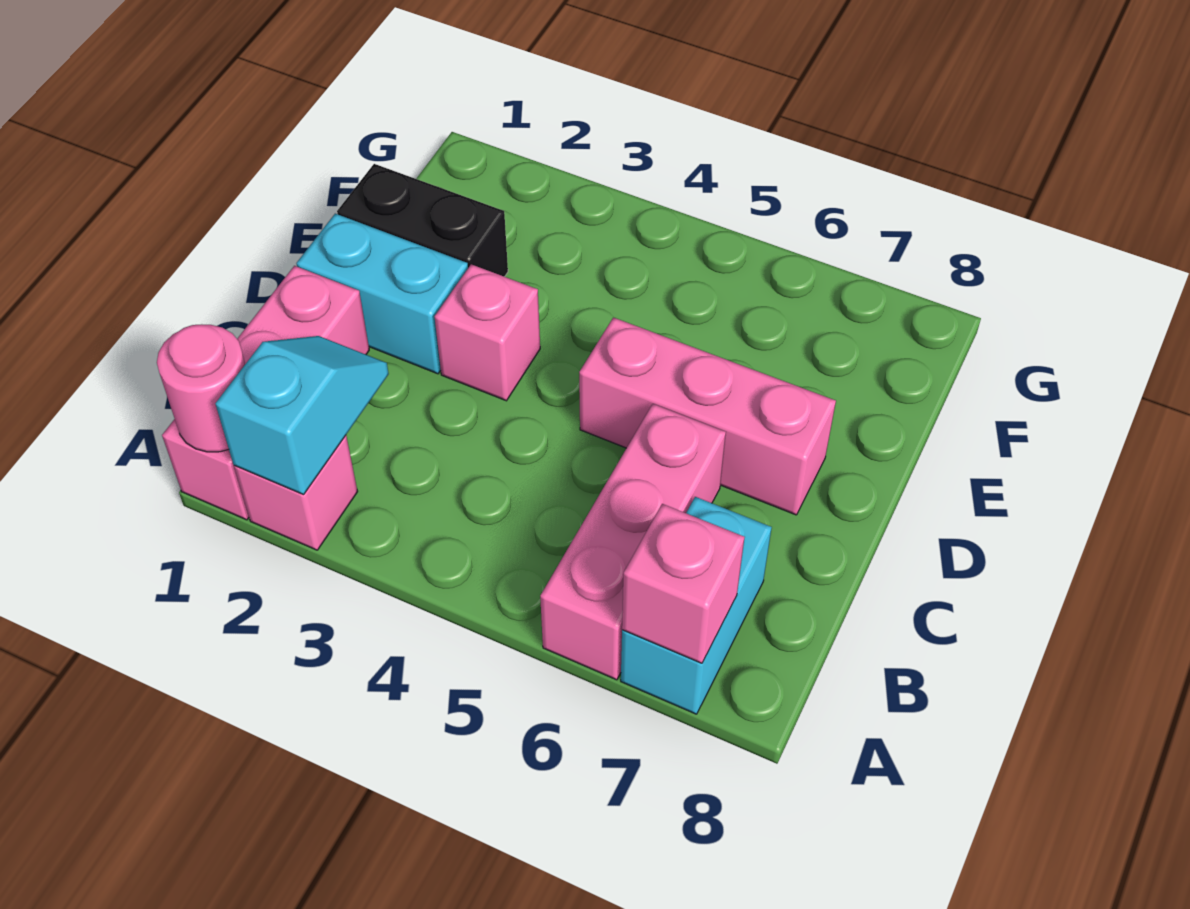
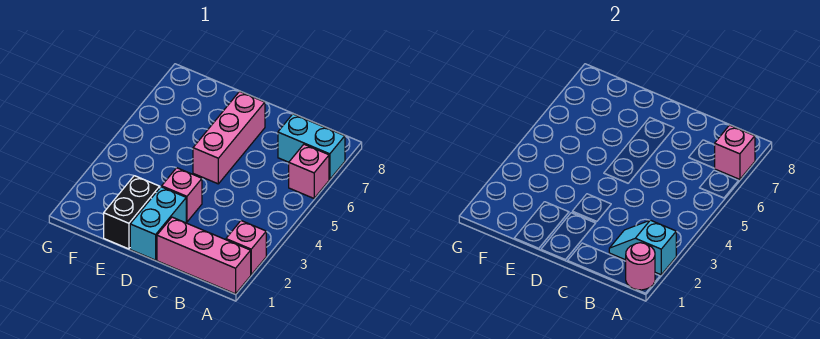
pink 1x3 brick [540,404,726,680] -> pink 1x1 brick [289,144,329,198]

